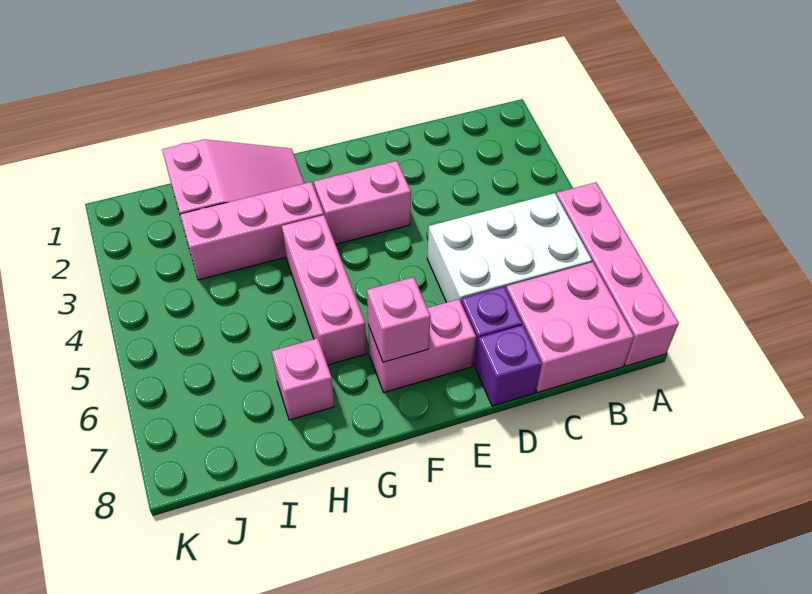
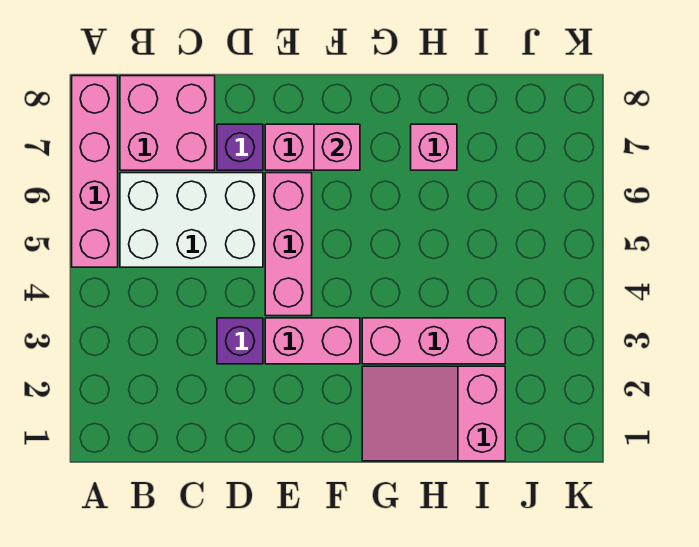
purple 1x1 brick [475,325,542,406] -> purple 1x1 brick moved to [217,318,263,364]
pink 1x3 brick [282,215,367,365] -> pink 1x3 brick moved to [265,173,312,316]

